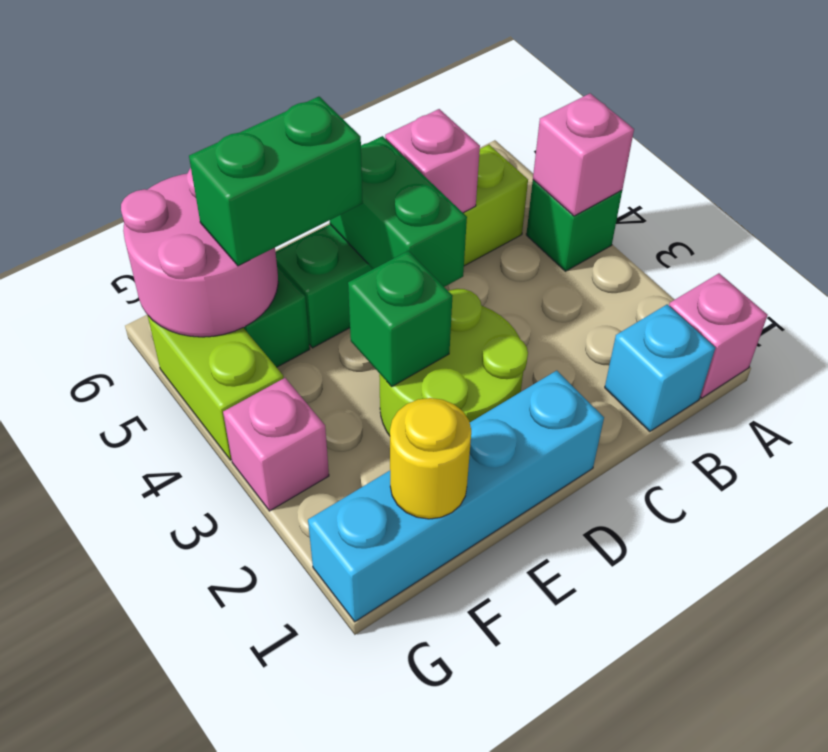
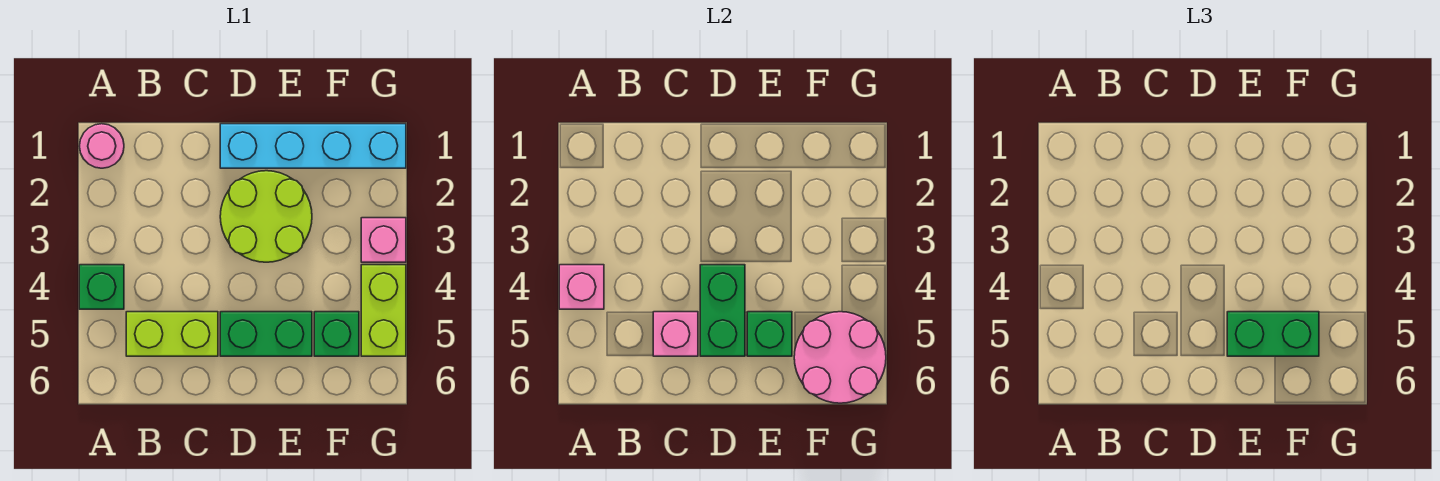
pink 1x1 brick [669,273,768,398] -> pink 1x1 round brick [79,124,124,168]
cyan 1x1 brick [605,304,715,432] -> none
green 1x1 brick [348,251,452,387] -> green 1x1 brick moved to [747,312,792,356]
yellow 1x1 round brick [390,398,471,519] -> none

